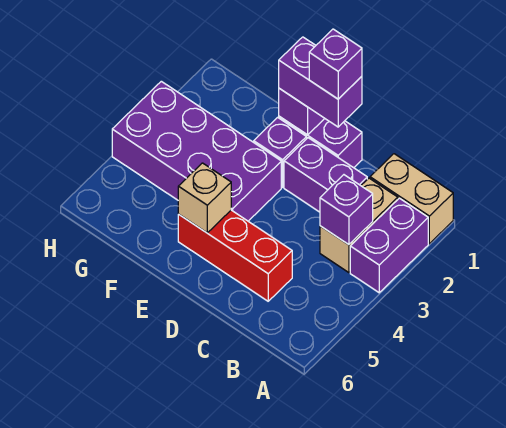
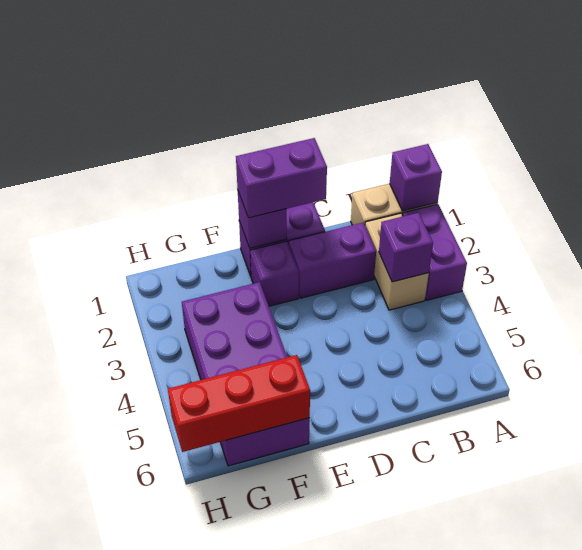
red 1x3 brick [178,210,292,301] -> red 1x3 brick moved to [168,355,310,452]
purple 1x1 brick [309,29,362,99] -> purple 1x1 brick moved to [390,144,442,211]
purple 2x4 brick [112,81,281,221] -> purple 2x4 brick turned to [182,282,310,466]
tan 1x1 brick [178,163,231,233] -> none

